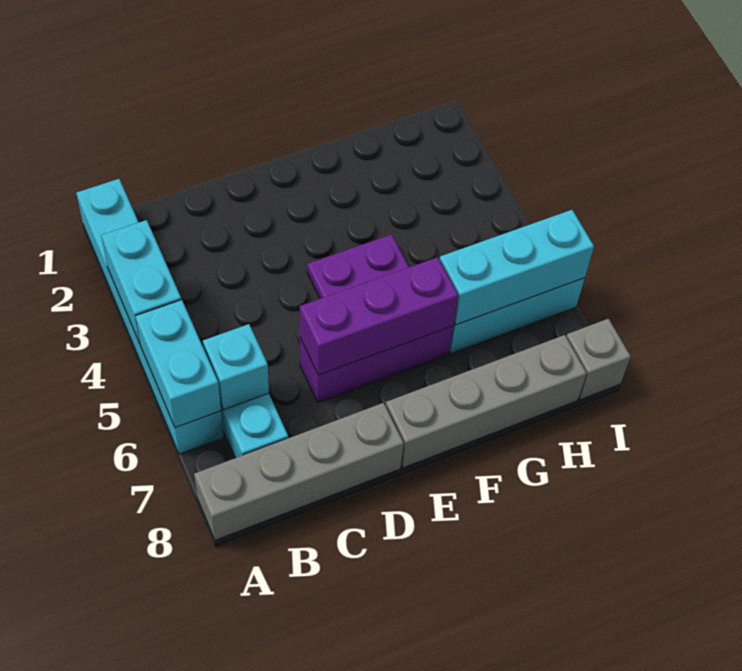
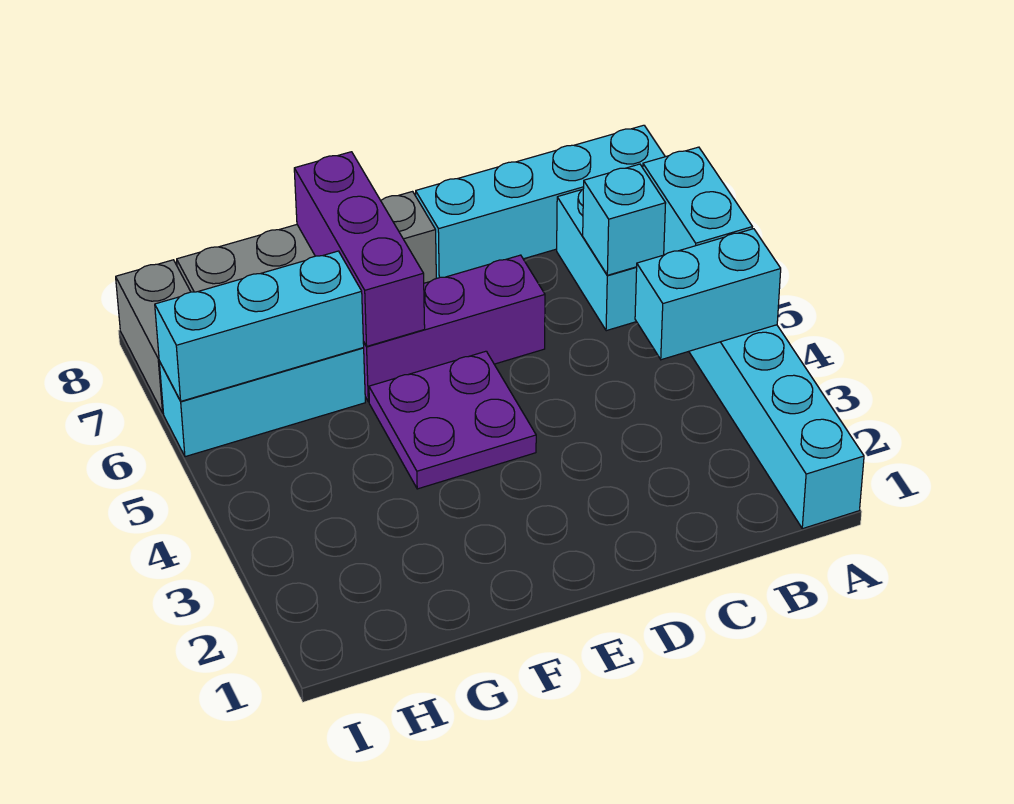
cyan 1x2 brick [101,220,181,343] -> cyan 1x2 brick turned to [635,229,781,360]
grey 1x4 brick [194,403,404,540] -> cyan 1x4 brick [416,125,665,278]
purple 1x3 brick [300,257,458,375] -> purple 1x3 brick turned to [294,152,425,346]
grey 1x1 brick [566,319,631,400] -> grey 1x2 brick [116,260,191,413]

